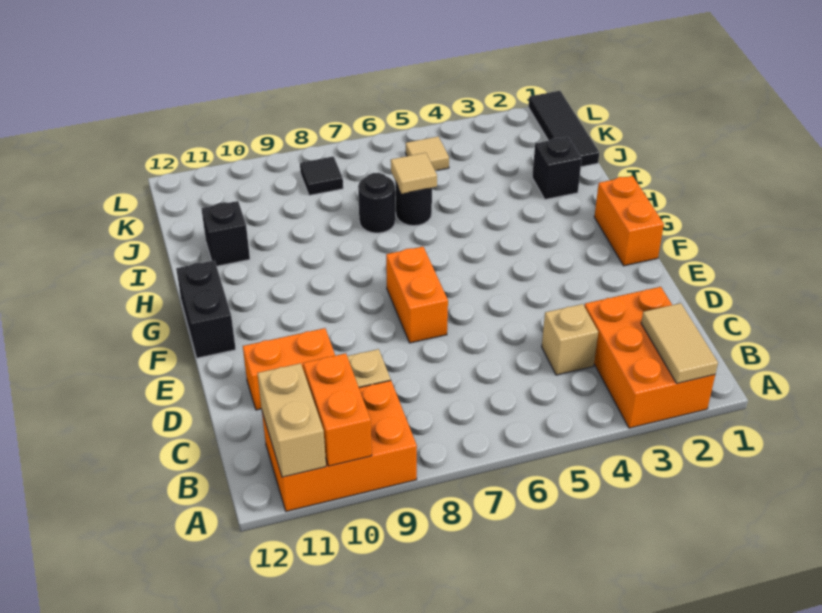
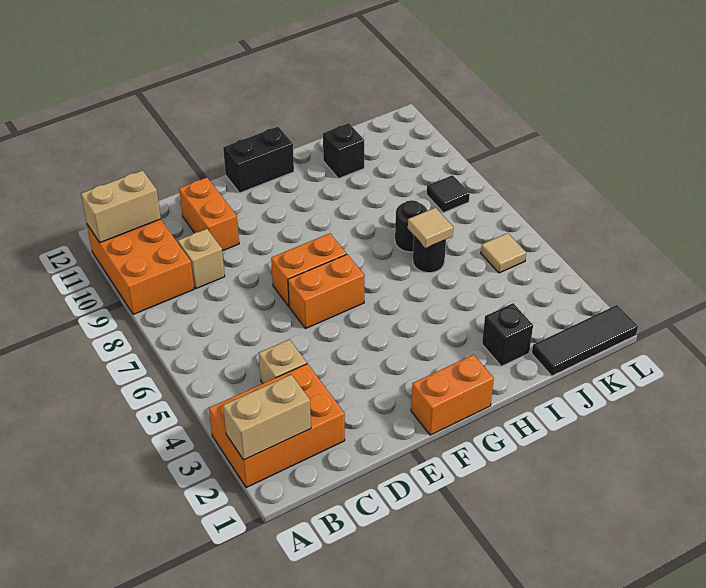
tan 1x2 tile [641,303,718,383] -> tan 1x2 brick [223,375,311,460]
orange 1x2 brick [303,353,372,466] -> orange 1x2 brick moved to [288,254,364,329]

